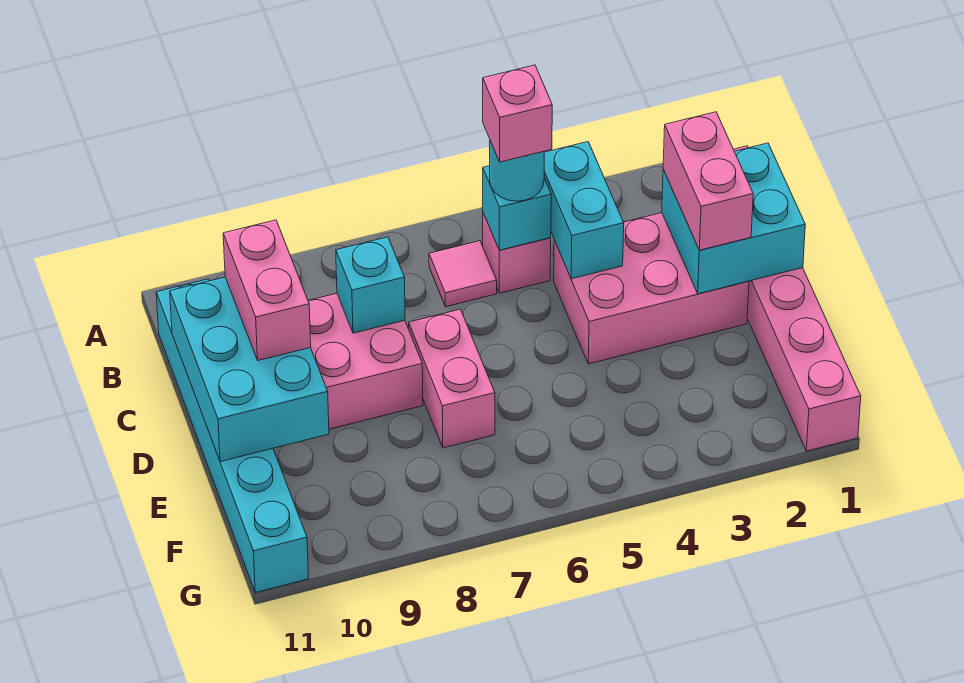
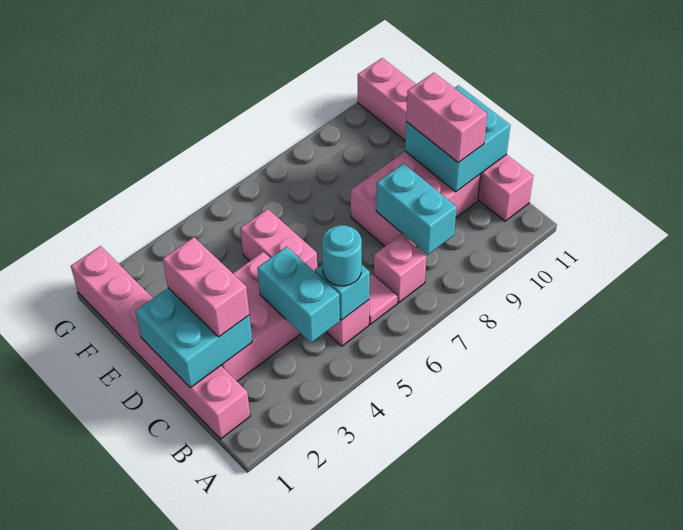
pink 1x1 brick [483,65,552,162] -> pink 1x1 brick moved to [374,235,426,303]
cyan 1x6 brick [156,279,309,593] -> pink 1x6 brick [358,58,533,221]
cyan 1x1 brick [336,237,405,333] -> cyan 1x2 brick [376,164,457,255]
cyan 2x3 brick [170,277,329,462] -> cyan 2x2 brick [405,85,510,192]
pink 1x2 brick [409,309,495,448] -> pink 1x2 brick moved to [240,209,317,272]

